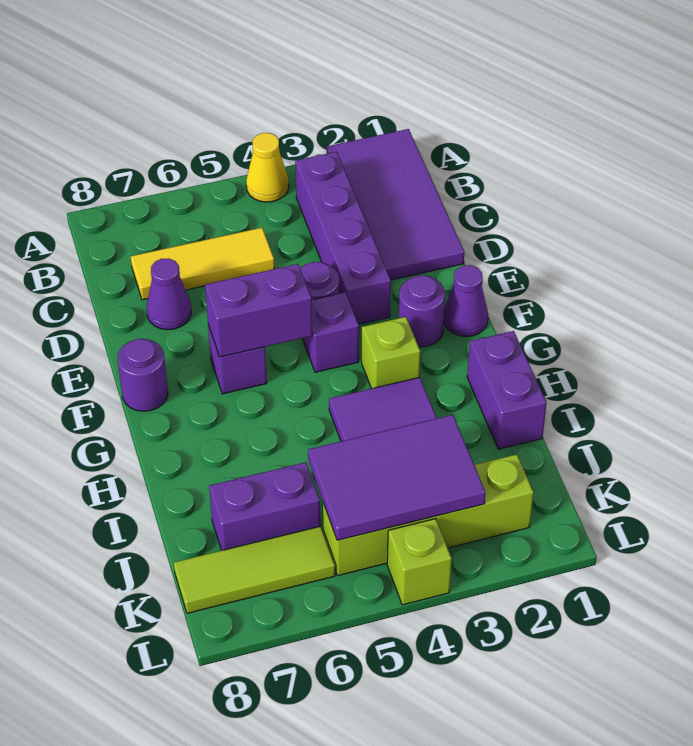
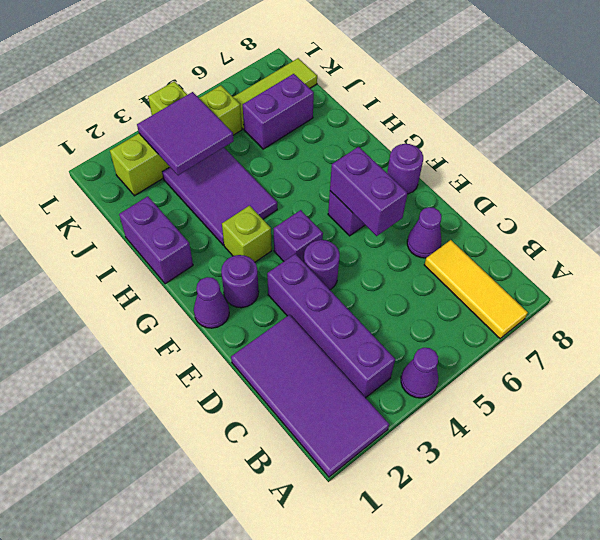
yellow 1x1 cone [246,133,289,202] -> purple 1x1 cone [401,348,438,398]
yellow 1x3 tile [131,228,274,300] -> yellow 1x3 tile turned to [424,240,528,339]
purple 1x2 brick [205,264,312,357] -> purple 1x2 brick turned to [330,147,408,236]
purple 2x3 tile [308,415,486,540] -> purple 2x2 tile [137,92,234,175]

